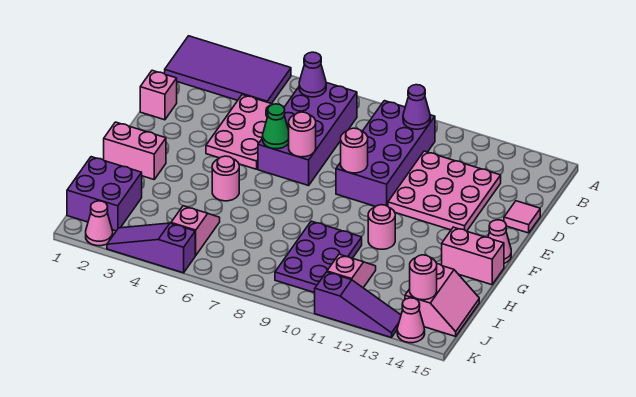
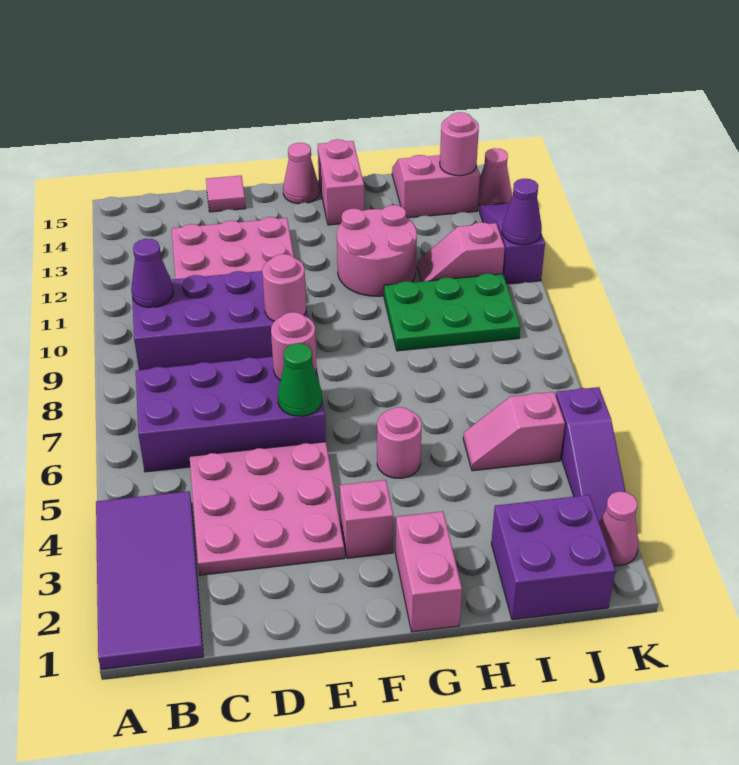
purple 1x1 cone [299,52,326,97] -> purple 1x1 cone moved to [502,179,542,245]
pink 2x3 plate [206,95,273,169] -> pink 3x3 plate [190,442,344,575]
pink 1x1 brick [140,70,177,120] -> pink 1x1 brick moved to [340,480,393,558]
pink 1x1 round brick [368,205,395,249] -> pink 2x2 round brick [337,205,417,296]
purple 2x3 plate [275,221,362,293] -> green 2x3 plate [384,274,521,351]

